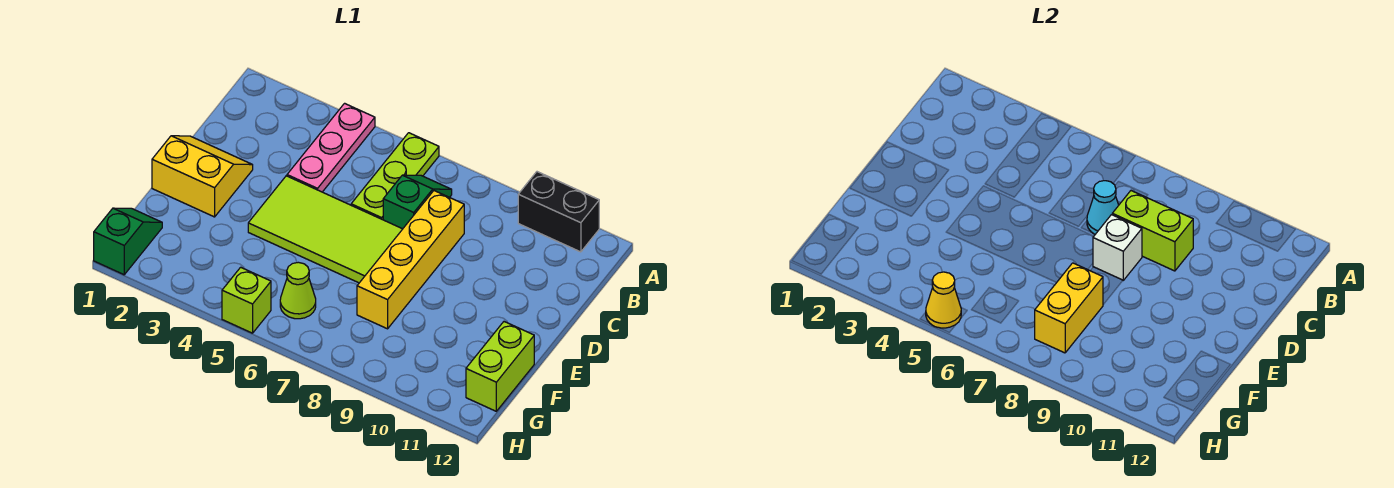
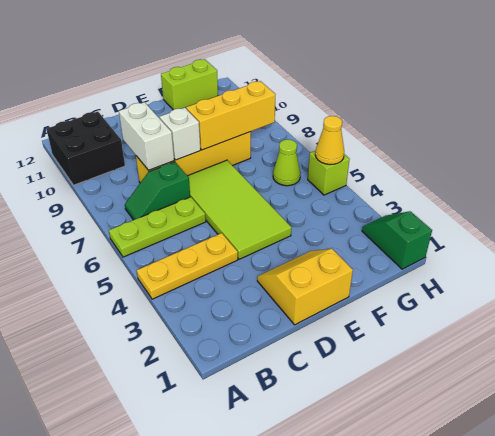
pink 1x3 plate [287,103,375,192] -> yellow 1x3 plate [137,233,238,299]
black 1x2 brick [518,172,599,252] -> black 2x2 brick [46,111,125,185]
cyan 1x1 cone [1087,181,1119,234] -> none
lime 1x2 brick [1112,191,1193,271] -> white 1x2 brick [119,102,174,170]
yellow 2x2 slope [152,136,253,217] -> yellow 2x2 slope turned to [257,249,353,325]
yellow 1x2 brick [1035,263,1103,353] -> yellow 1x3 brick [186,81,276,150]
green 1x2 slope [94,208,162,275] -> green 1x2 slope turned to [362,211,432,269]

